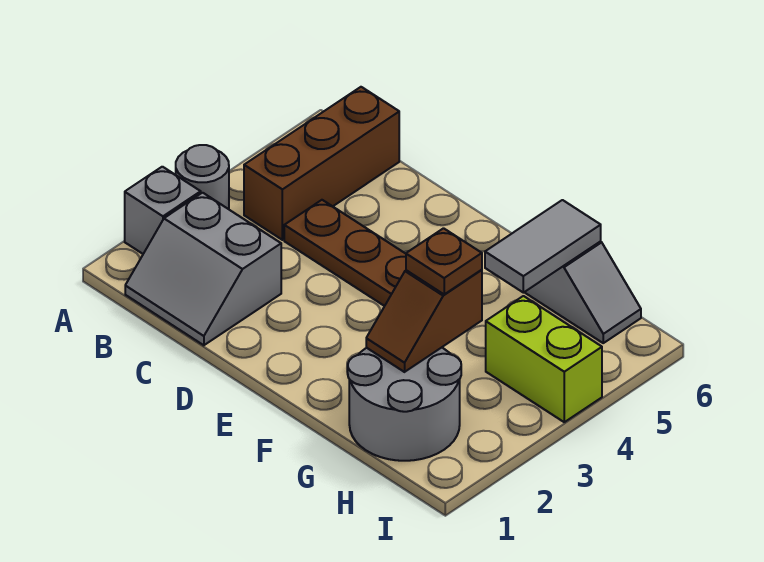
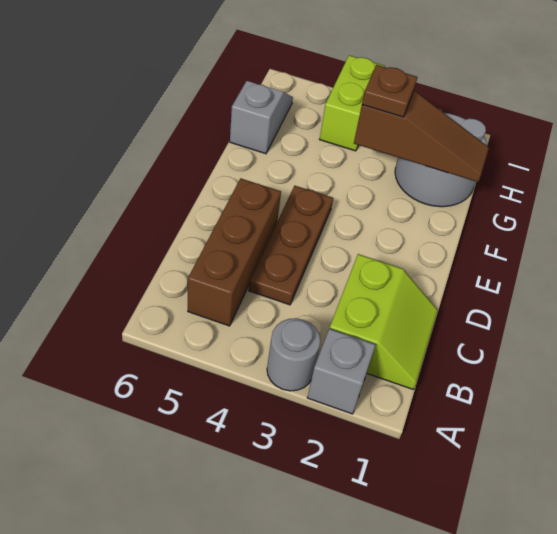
grey 2x2 slope [125,193,281,345] -> lime 2x2 slope [329,254,438,389]
brown 1x3 brick [244,87,399,240] -> brown 1x3 brick turned to [188,178,281,326]
brown 1x2 slope [366,270,482,372] -> brown 1x3 slope [354,91,489,182]
grey 1x2 tile [485,200,601,293] -> none

